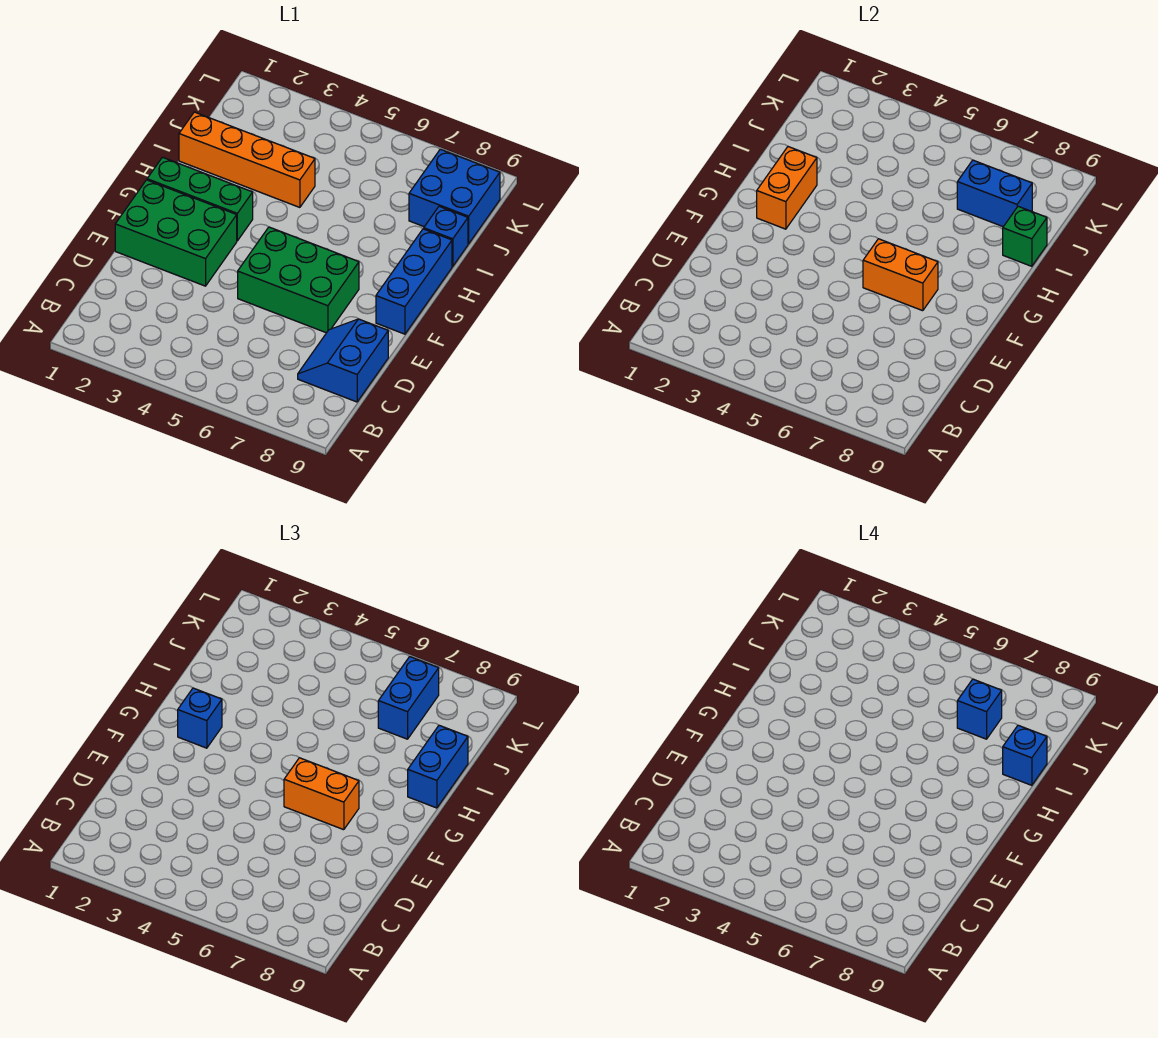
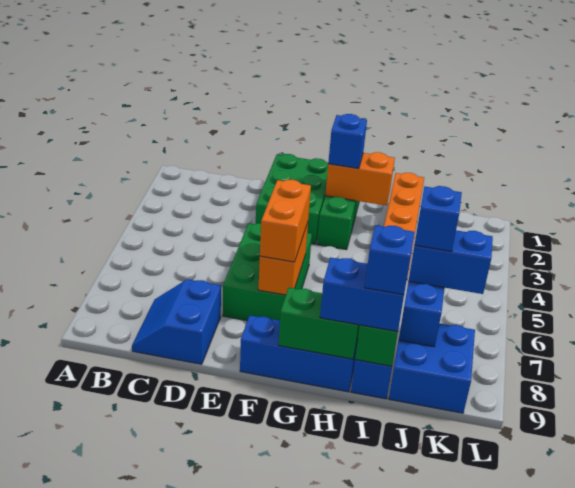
blue 2x2 slope [298,319,388,402] -> blue 2x2 slope turned to [132,279,221,364]
none -> green 1x2 brick [279,288,360,359]

